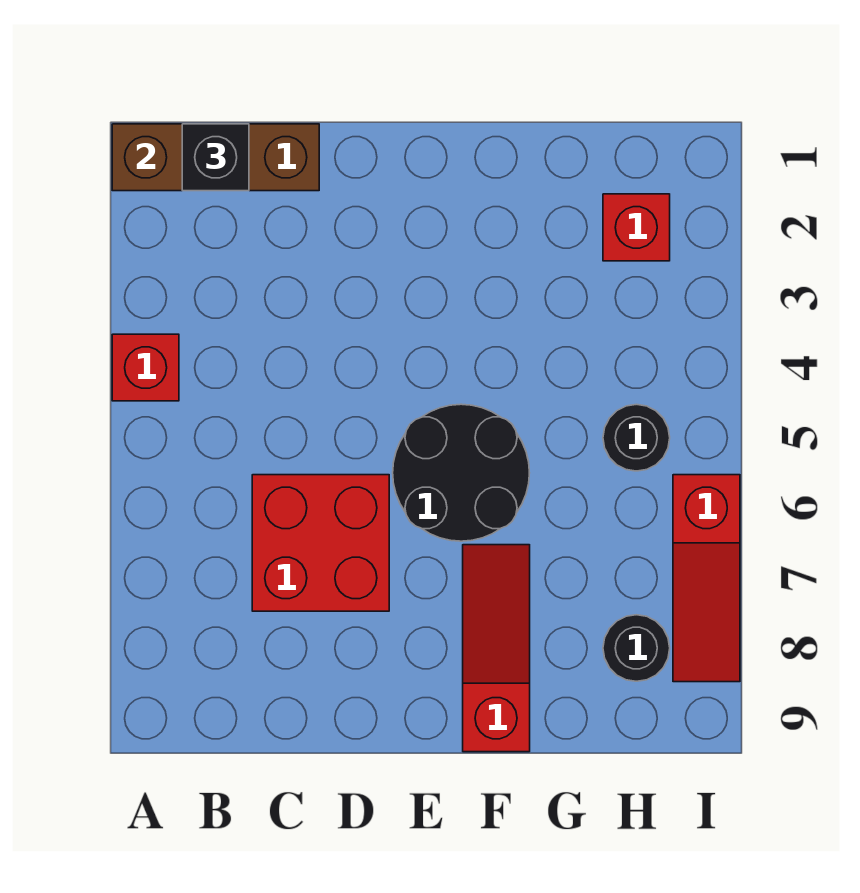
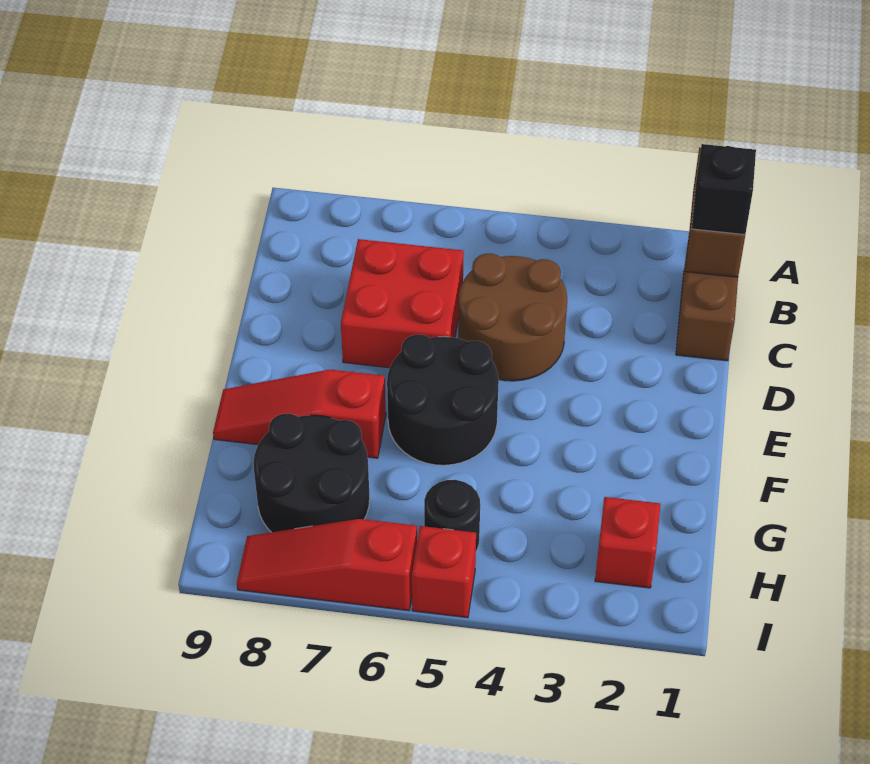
red 1x1 brick [112,334,179,401] -> red 1x1 brick moved to [412,526,476,618]
none -> brown 2x2 round brick [458,253,567,381]
red 1x3 slope [463,545,530,752] -> red 1x3 slope turned to [213,370,386,458]
black 1x1 round brick [603,615,670,681] -> black 2x2 round brick [253,414,370,532]

